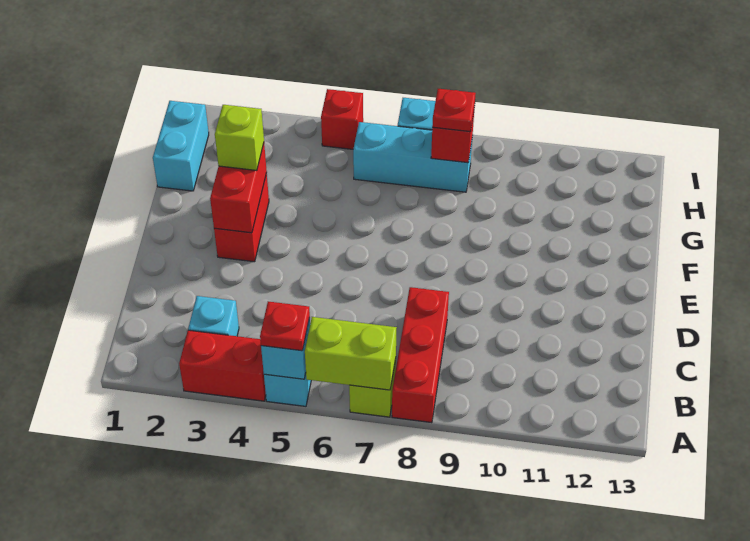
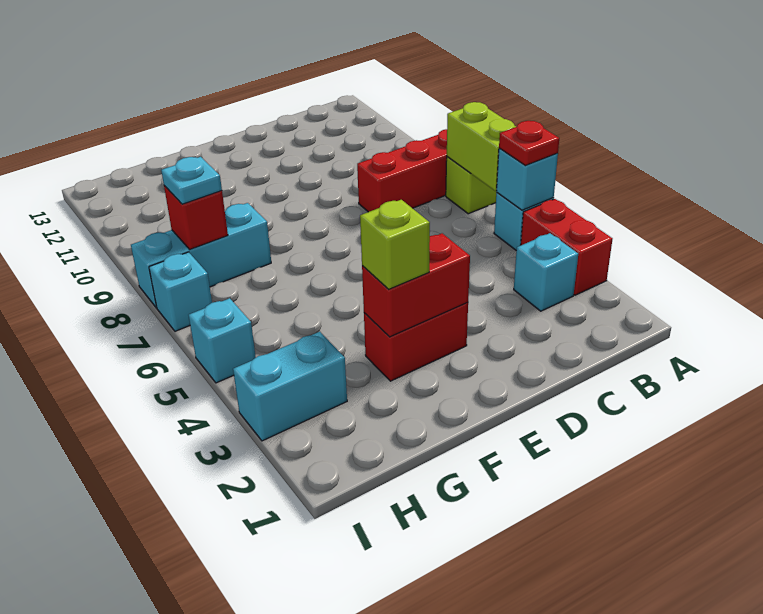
cyan 1x2 brick [153,101,209,191] -> cyan 1x2 brick moved to [233,332,347,441]
cyan 1x3 brick [353,122,472,192] -> cyan 1x3 brick turned to [131,203,271,308]
red 1x1 plate [432,89,476,132] -> cyan 1x1 plate [161,157,222,204]
red 1x1 brick [321,89,363,149] -> cyan 1x1 brick [189,298,256,383]

